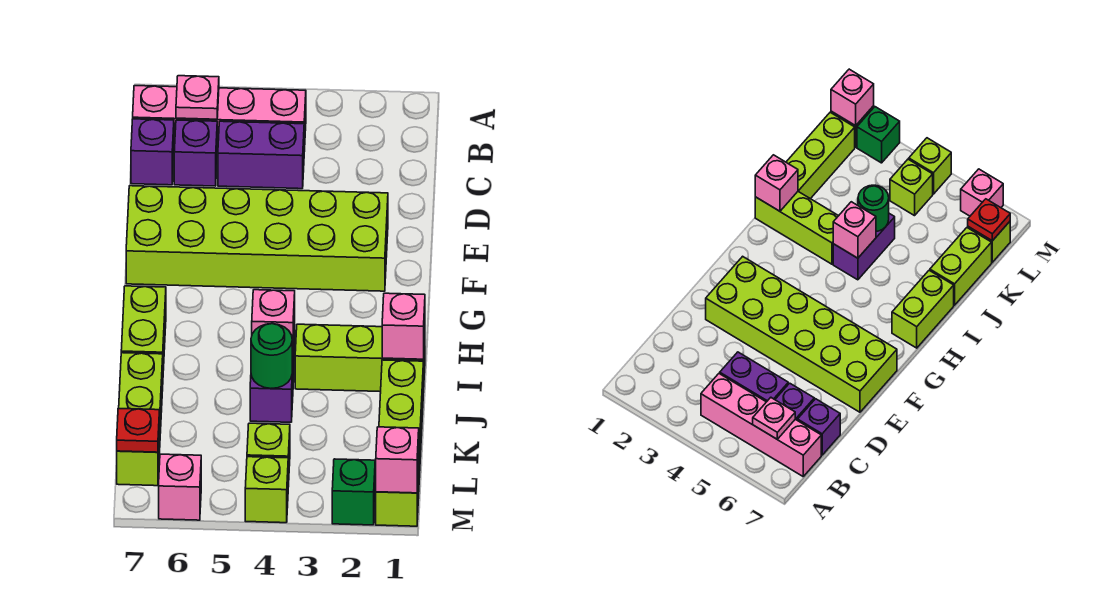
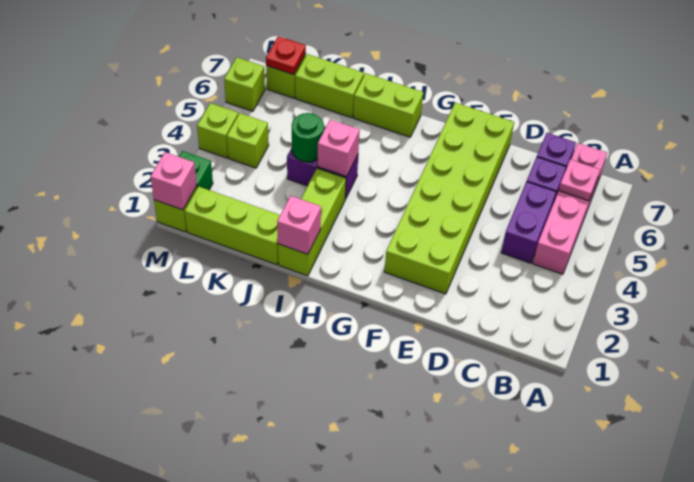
pink 1x1 brick [159,454,201,520] -> lime 1x1 brick [224,57,265,111]

